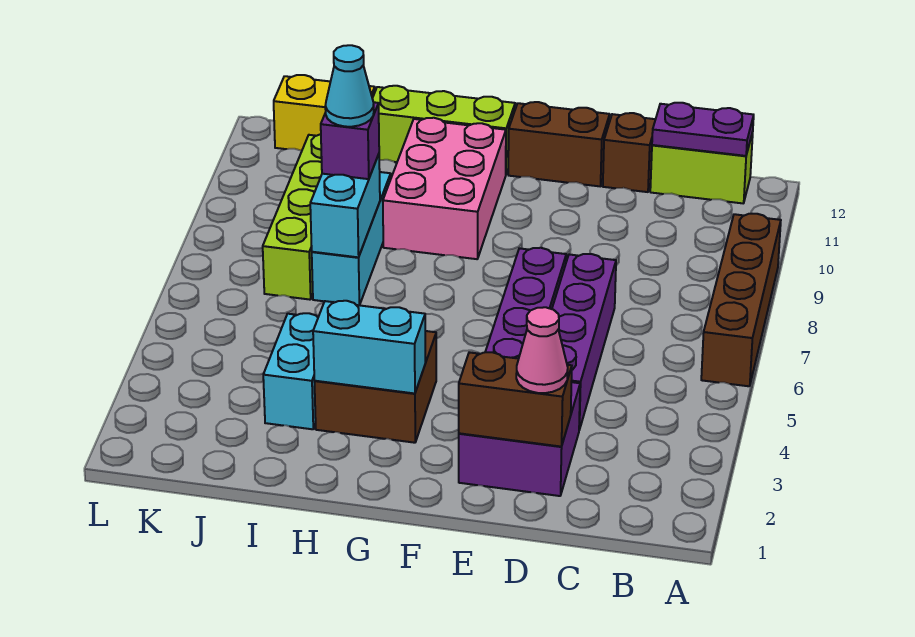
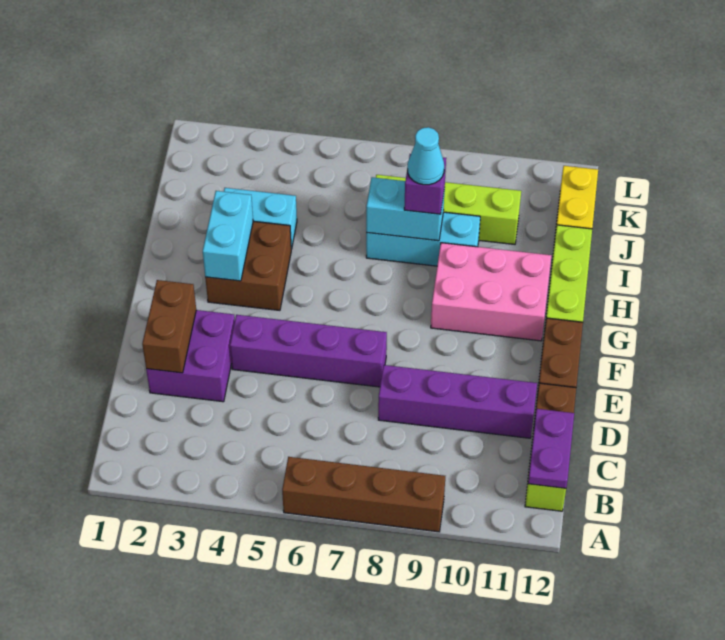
pink 1x1 cone [516,307,568,393] -> none
purple 1x4 brick [552,254,616,430] -> purple 1x4 brick moved to [378,365,537,438]

